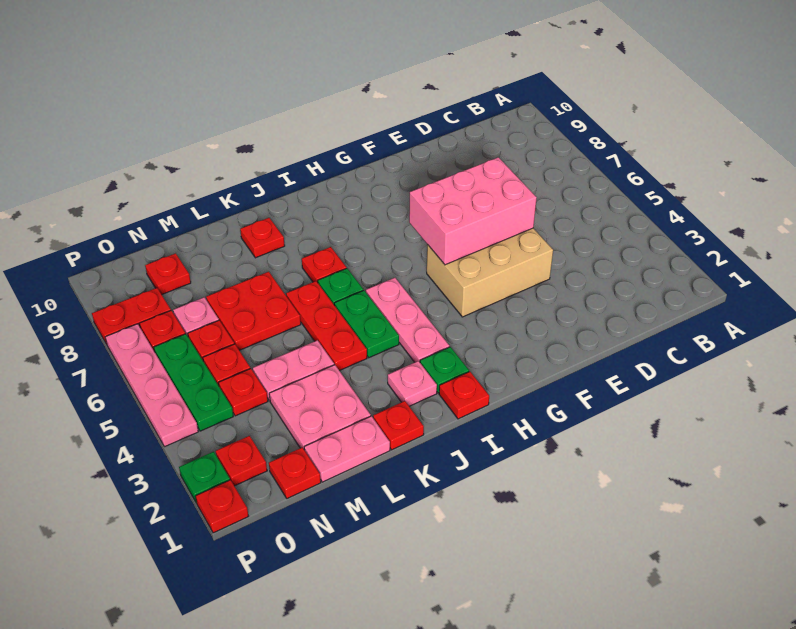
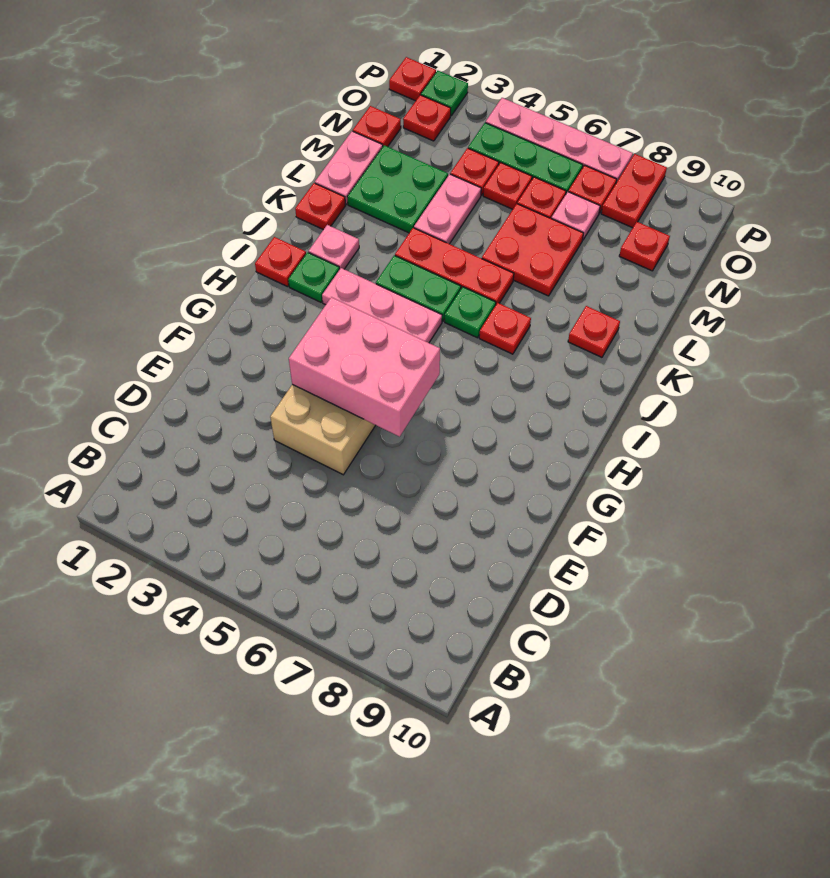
pink 2x3 brick [409,157,537,265] -> pink 2x3 brick turned to [289,297,440,437]
pink 2x2 plate [269,365,371,449] -> green 2x2 plate [347,145,448,233]

